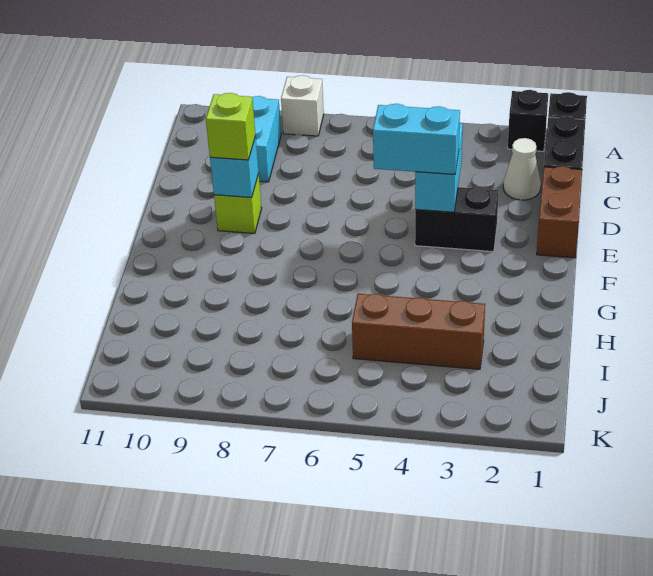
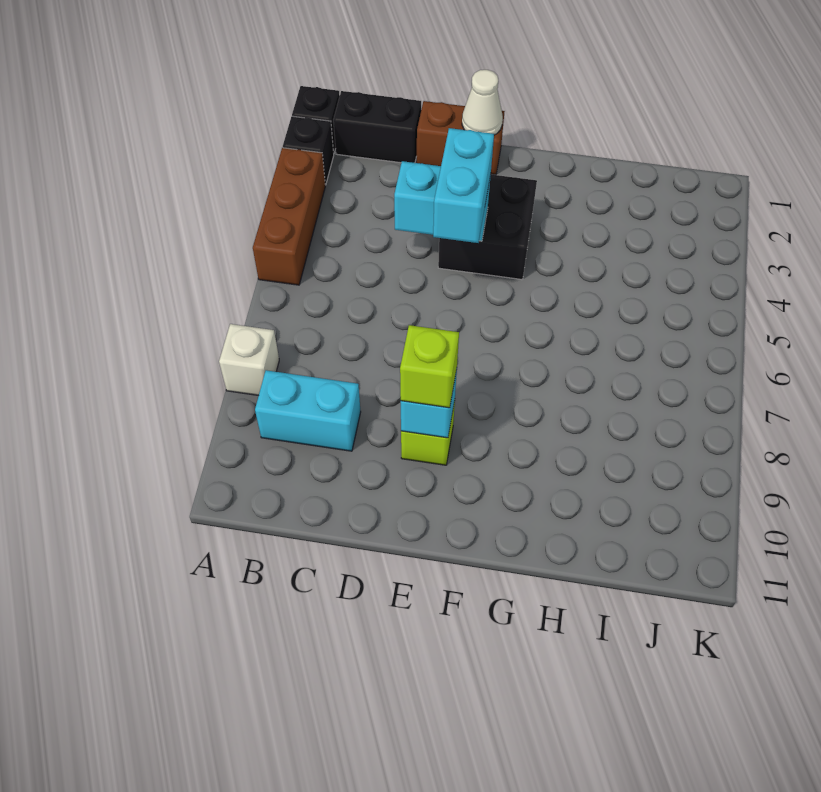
white 1x1 cone [503,138,541,200] -> white 1x1 cone moved to [462,70,503,135]
black 1x2 brick [415,187,499,252] -> black 2x2 brick [438,174,537,280]
brown 1x3 brick [352,294,485,369] -> brown 1x3 brick moved to [253,148,325,285]

